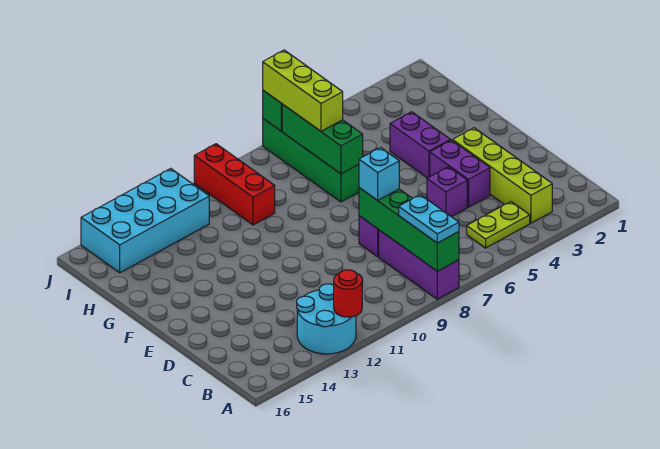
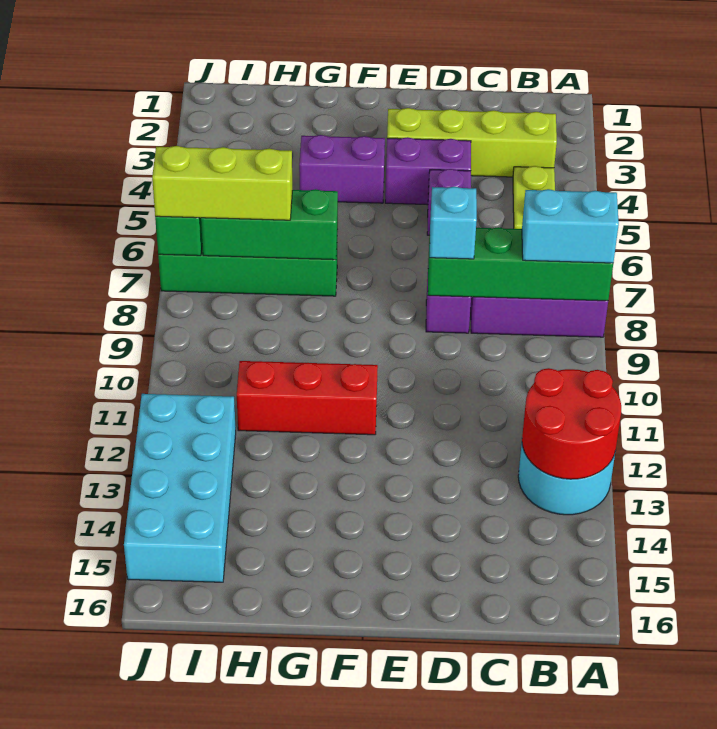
cyan 1x2 plate [399,195,459,243] -> cyan 1x2 brick [522,189,619,263]
red 1x1 round brick [334,270,362,317] -> red 2x2 round brick [522,368,621,479]
red 1x3 brick [194,144,275,225] -> red 1x3 brick moved to [237,361,378,435]

